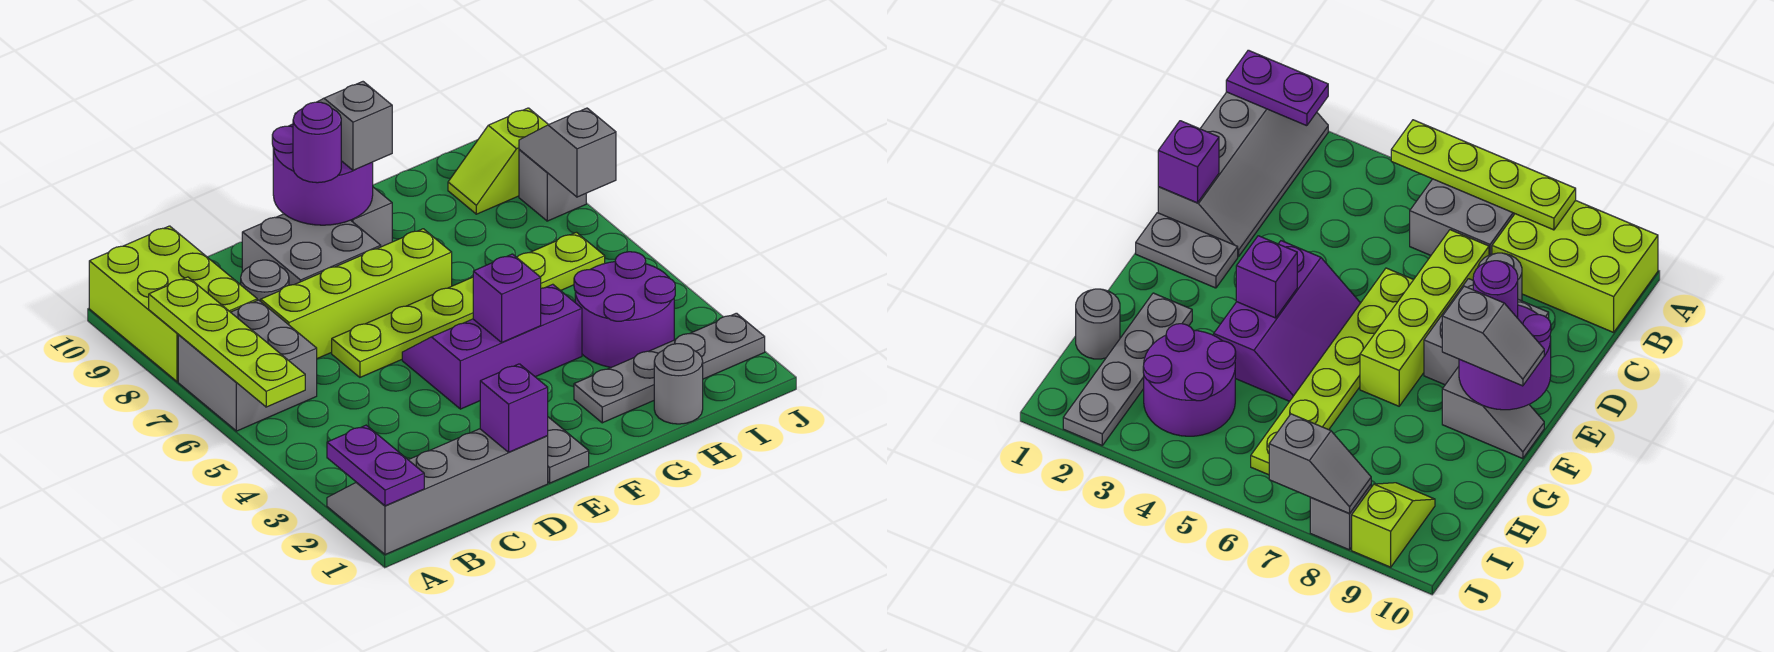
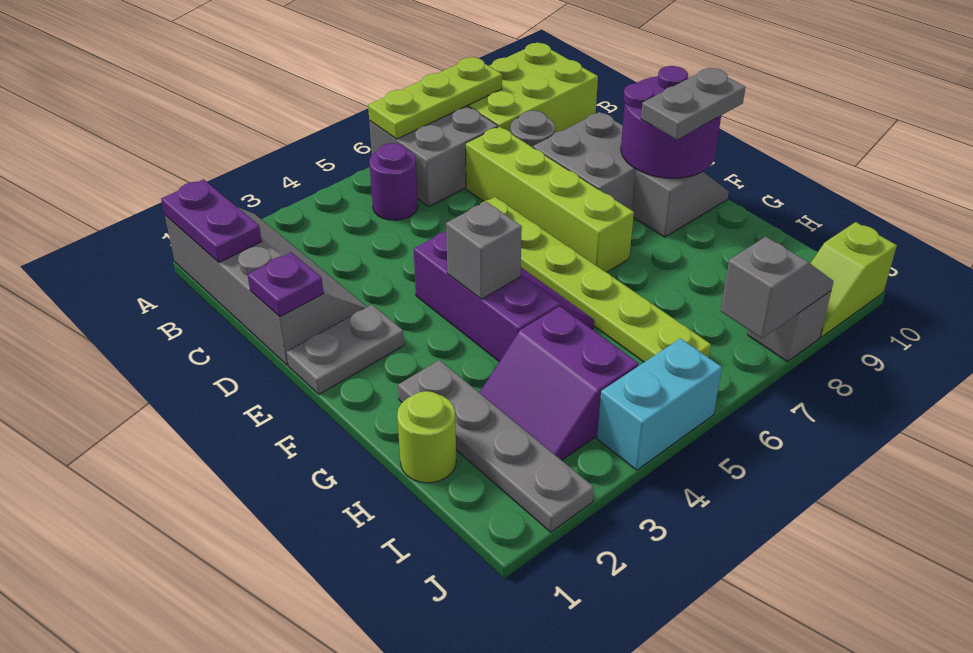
purple 1x2 plate [327,425,424,506] -> purple 1x2 plate turned to [161,179,262,262]
lime 1x4 plate [149,277,305,407] -> lime 1x3 plate [368,57,502,139]
purple 1x1 brick [480,364,548,452] -> purple 1x1 plate [248,252,324,317]
purple 1x1 round brick [293,102,341,183] -> purple 1x1 round brick moved to [369,143,418,220]
purple 1x1 brick [473,254,541,342] -> grey 1x1 brick [446,202,522,299]
grey 1x2 slope [295,82,392,170] -> grey 1x2 plate [641,68,745,140]
grey 1x1 round brick [654,344,703,424] -> lime 1x1 round brick [397,391,456,483]
purple 2x2 round brick [574,252,675,367] -> purple 2x2 slope [479,306,639,460]
lime 1x2 slope [448,108,548,214] -> lime 1x2 slope turned to [810,222,897,337]
none -> cyan 1x2 brick [597,338,722,470]

